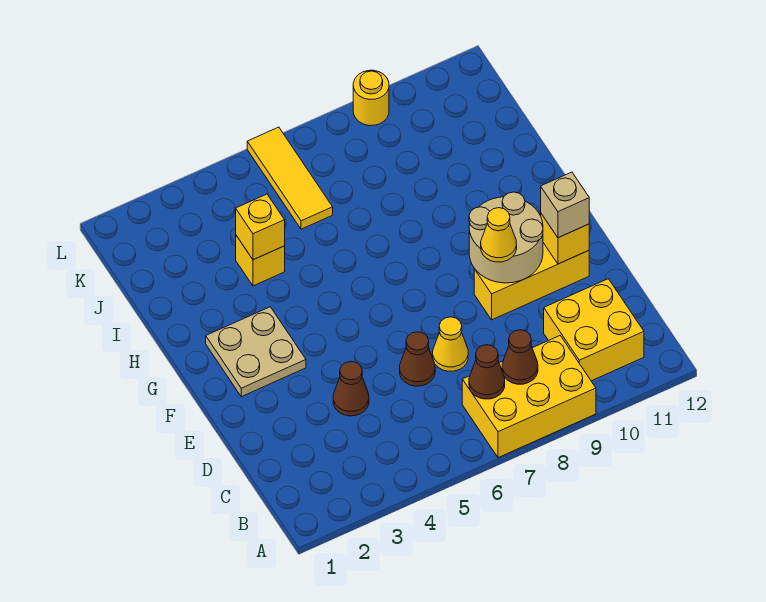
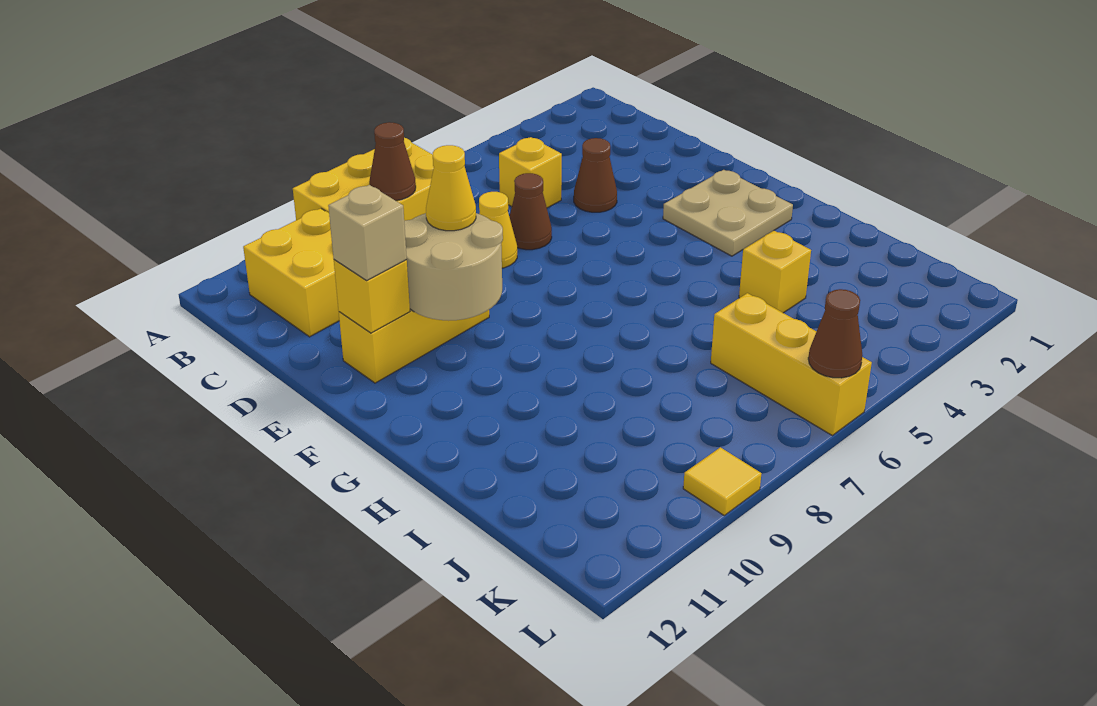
brown 1x1 cone [469,345,505,399] -> brown 1x1 cone moved to [808,289,863,378]
yellow 1x1 brick [236,194,285,260] -> yellow 1x1 brick moved to [499,137,562,208]
yellow 1x3 tile [247,127,333,229] -> yellow 1x3 brick [711,293,872,435]
yellow 1x1 round brick [353,70,389,126] -> yellow 1x1 tile [683,447,762,515]

